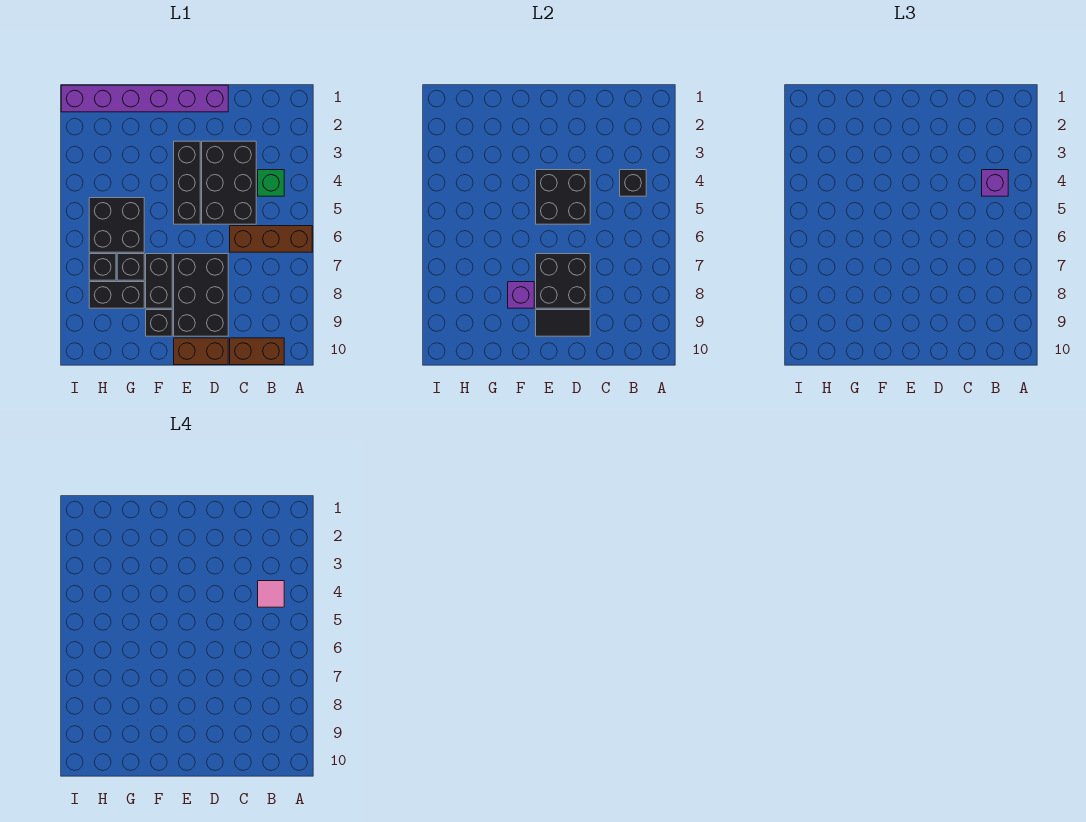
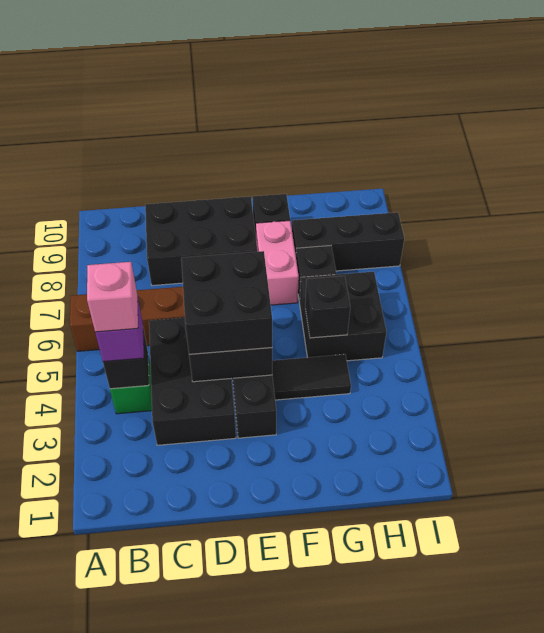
pink 1x1 tile [258,581,284,607] -> pink 1x1 brick [87,262,138,332]
brown 1x2 brick [230,338,284,365] -> none
purple 1x6 brick [61,85,228,112] -> none
black 2x3 brick [174,254,228,336] -> black 2x3 brick turned to [145,196,257,286]
black 2x2 brick [536,254,590,308] -> black 2x2 brick moved to [181,251,272,354]
black 1x2 tile [536,310,590,336] -> black 1x2 tile moved to [272,354,351,400]
brown 1x2 brick [174,338,228,365] -> none
black 1x2 brick [146,254,172,308] -> pink 1x2 brick [256,221,299,305]
purple 1x1 brick [508,282,534,308] -> none
black 1x2 brick [89,282,144,308] -> black 1x3 brick [292,212,404,271]
black 1x1 brick [89,254,116,280] -> black 1x1 brick moved to [305,276,350,338]

